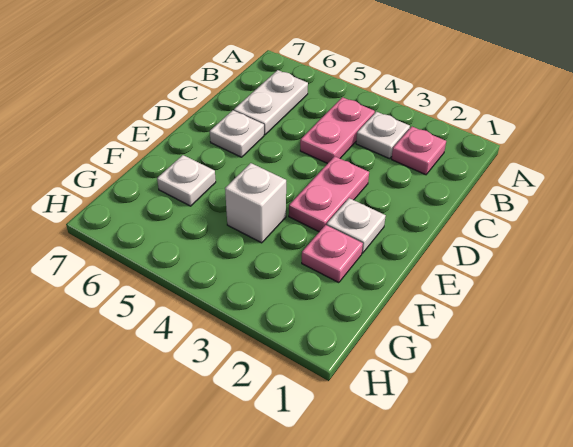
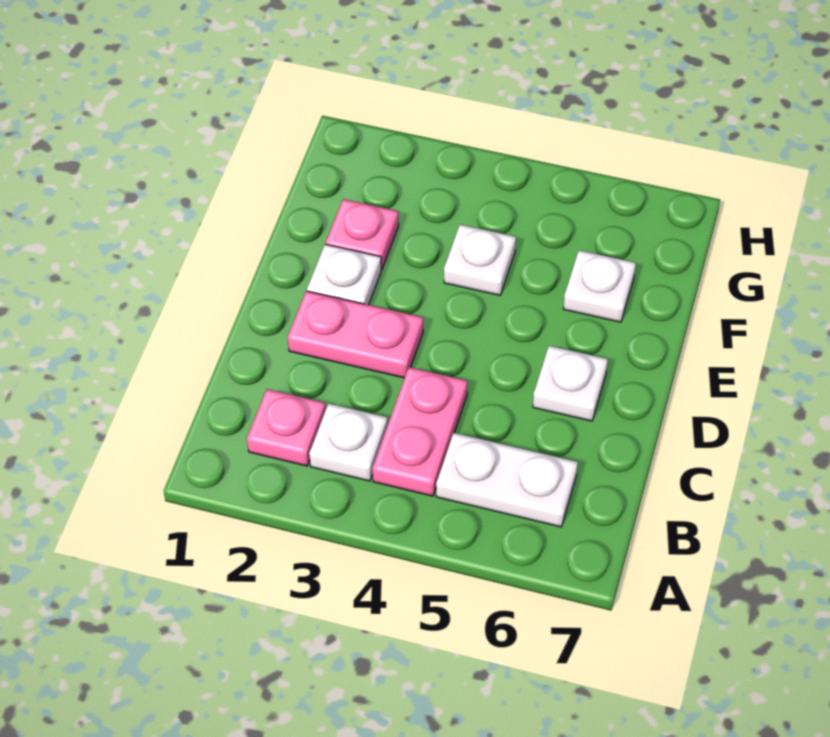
white 1x2 plate [234,70,308,135] -> white 1x2 plate turned to [436,433,578,527]
pink 1x2 plate [289,156,369,232] -> pink 1x2 plate turned to [288,291,423,378]
white 1x1 brick [225,163,286,243] -> white 1x1 plate [444,225,516,295]

